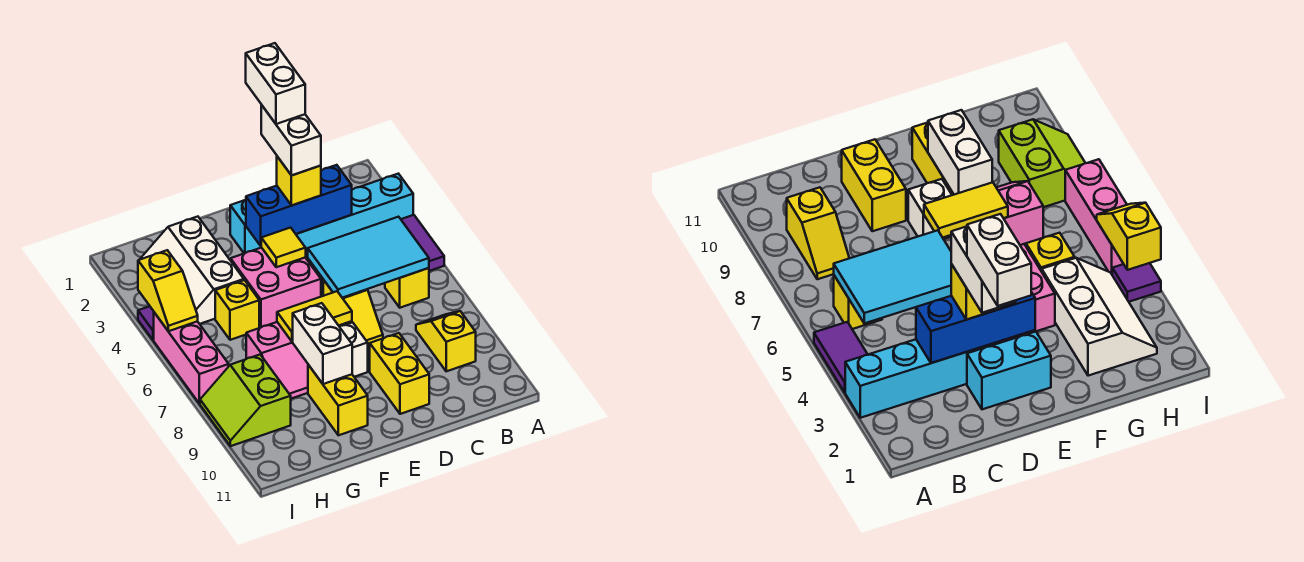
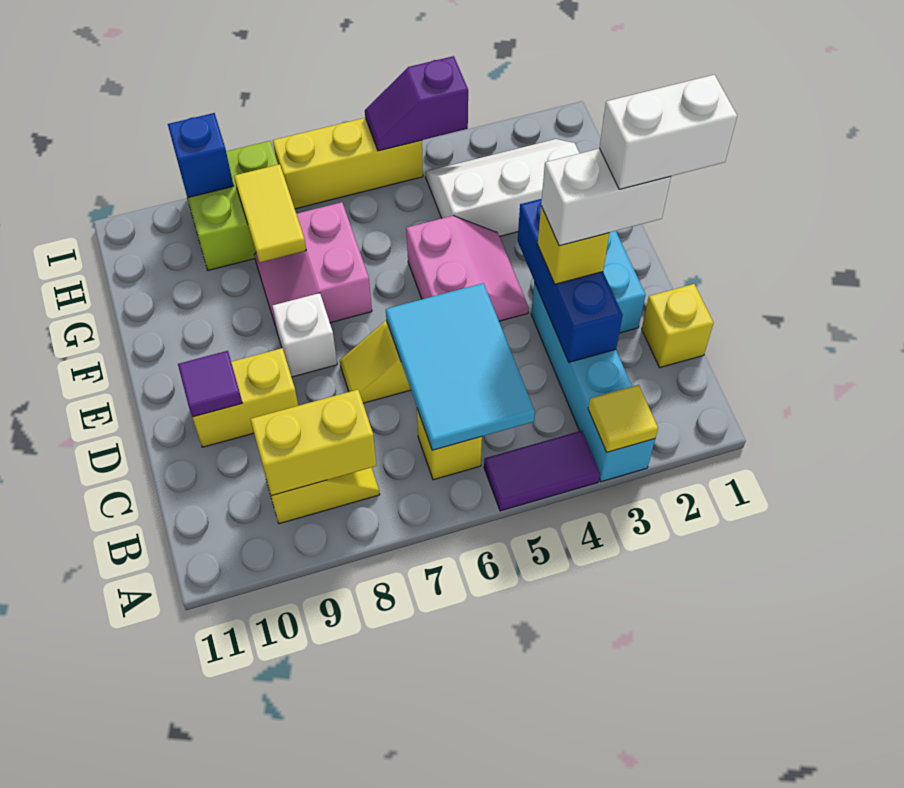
pink 2x2 brick [231,248,321,328] -> pink 2x2 slope [406,216,529,321]
yellow 1x1 tile [261,228,306,267] -> yellow 1x1 tile moved to [588,385,658,452]
yellow 1x2 tile [277,291,352,342] -> yellow 1x2 tile moved to [234,164,306,262]
white 1x2 brick [293,303,352,384] -> none
yellow 1x2 brick [308,365,368,435] -> yellow 1x2 brick moved to [251,390,377,496]
yellow 1x1 brick [215,280,259,340] -> yellow 1x1 brick moved to [642,284,713,368]
lime 2x2 slope [200,355,291,446] -> lime 2x2 brick [183,141,278,270]
purple 1x1 tile [138,306,154,340] -> purple 1x1 tile moved to [178,351,242,417]
yellow 1x2 slope [138,250,198,331] -> purple 1x2 slope [365,56,468,151]
pink 1x3 brick [154,313,229,404] -> yellow 1x3 brick [273,118,423,209]
none -> blue 1x1 brick [168,113,233,198]

